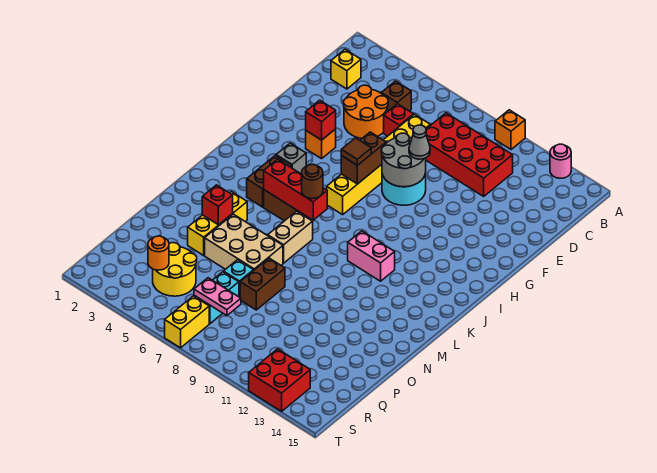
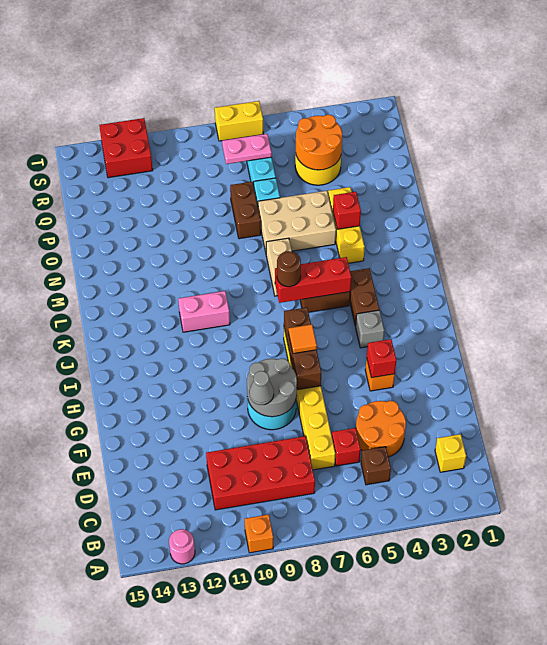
brown 1x2 brick [341,132,386,184] -> brown 1x3 brick [284,307,321,390]
brown 1x1 tile [341,138,371,165] -> orange 1x1 tile [289,324,317,354]
orange 1x1 round brick [148,236,169,270] -> orange 2x2 round brick [296,115,342,170]
yellow 1x2 brick [165,296,209,348] -> yellow 1x2 brick turned to [215,101,263,141]

